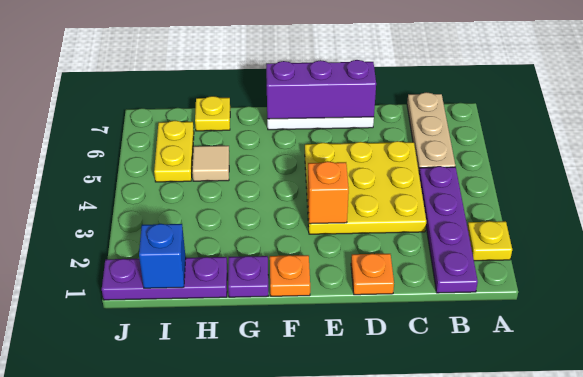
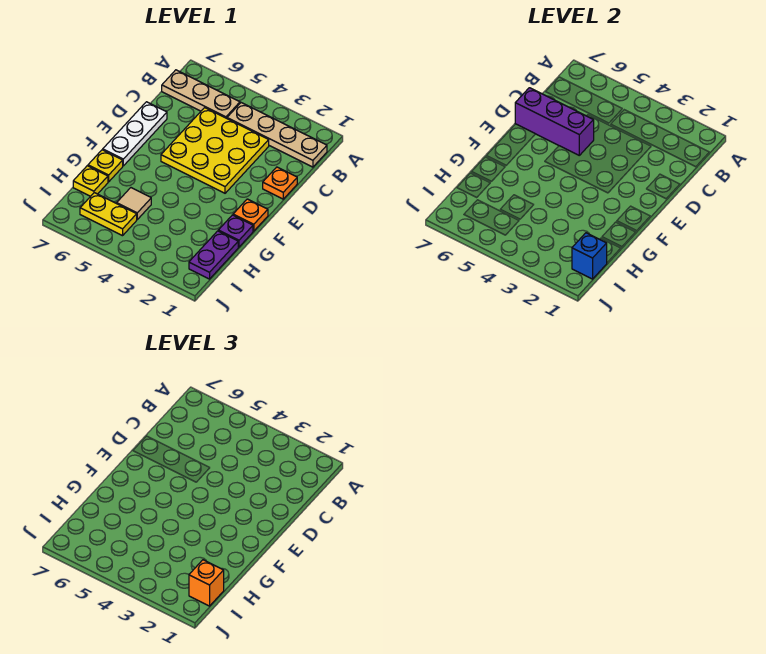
yellow 1x1 plate [467,221,512,261] -> yellow 1x1 plate moved to [88,150,123,182]
purple 1x4 plate [419,166,478,293] -> tan 1x4 plate [227,103,327,167]
purple 1x3 brick [266,60,376,119] -> purple 1x3 brick turned to [515,88,594,155]
orange 1x1 brick [308,161,349,224] -> orange 1x1 brick moved to [189,560,224,606]
purple 1x3 plate [102,257,227,300] -> purple 1x2 plate [189,231,238,279]

